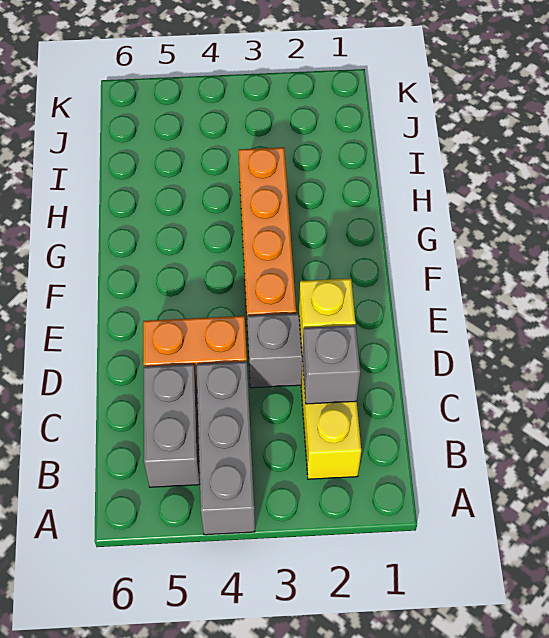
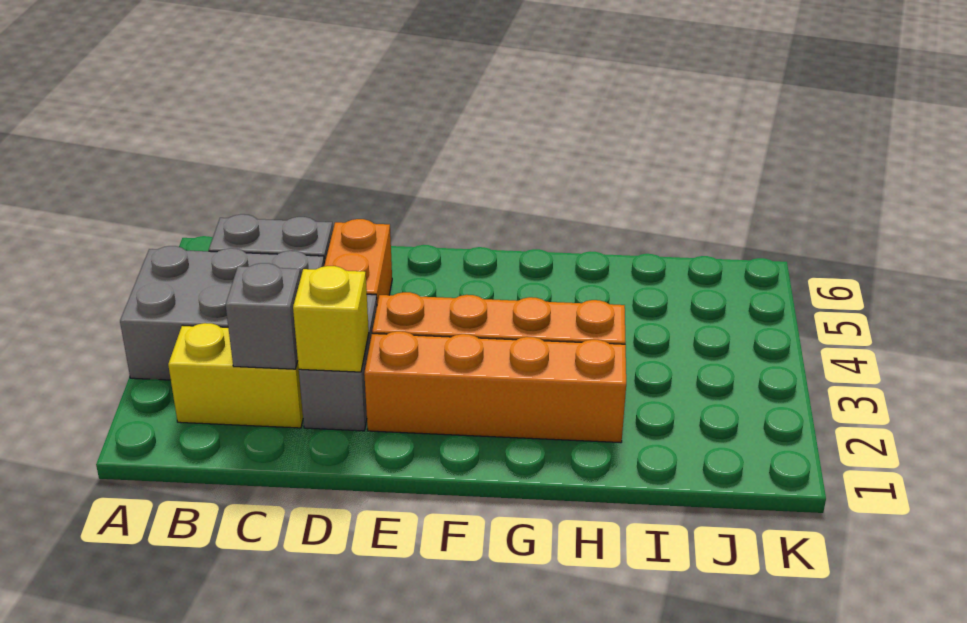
grey 1x3 brick [197,362,255,535] -> grey 2x3 brick [120,246,324,380]
none -> orange 1x4 brick [364,331,626,443]

